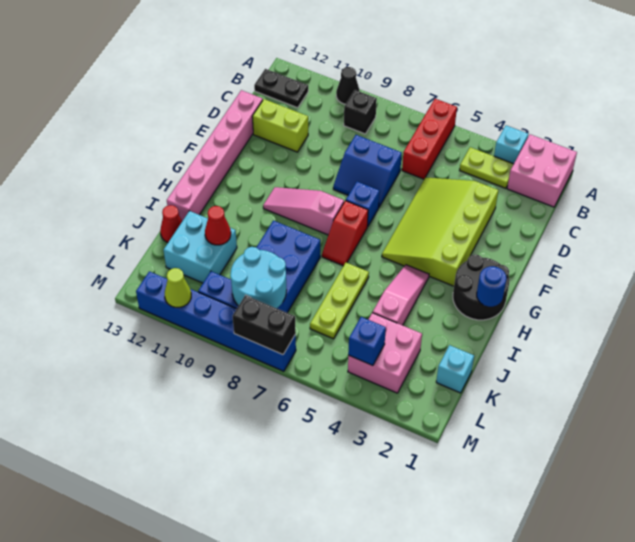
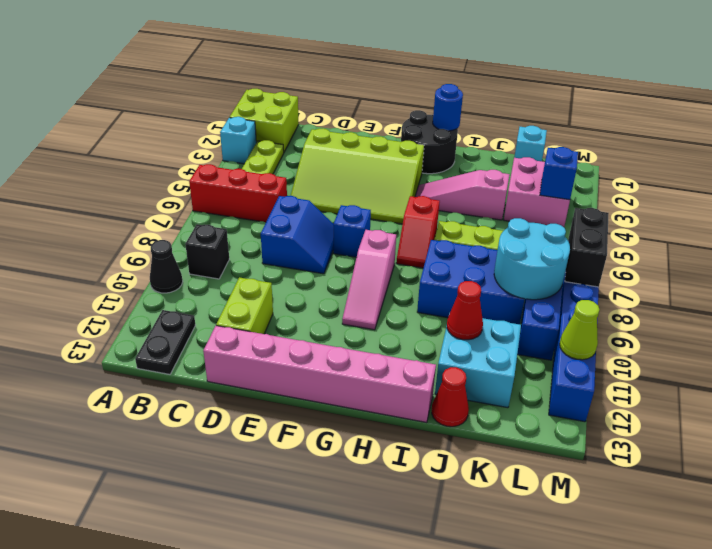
pink 2x2 brick [507,134,577,207] -> lime 2x2 brick [230,89,299,152]
red 1x2 slope [322,201,368,266] -> red 1x2 slope turned to [396,196,440,268]

